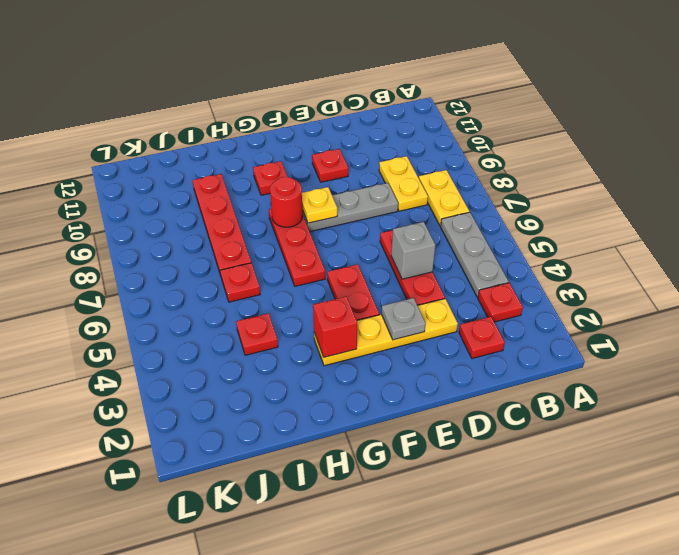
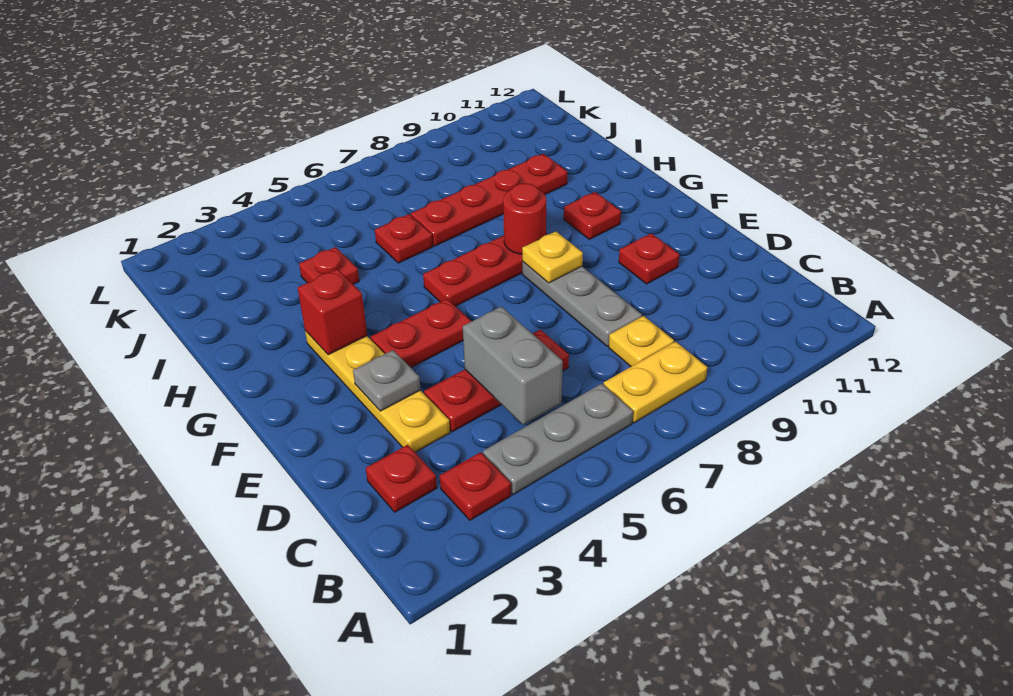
yellow 1x2 plate [379,156,428,211] -> yellow 1x1 plate [609,316,674,367]
grey 1x1 brick [391,222,435,279] -> grey 1x2 brick [463,306,563,425]

